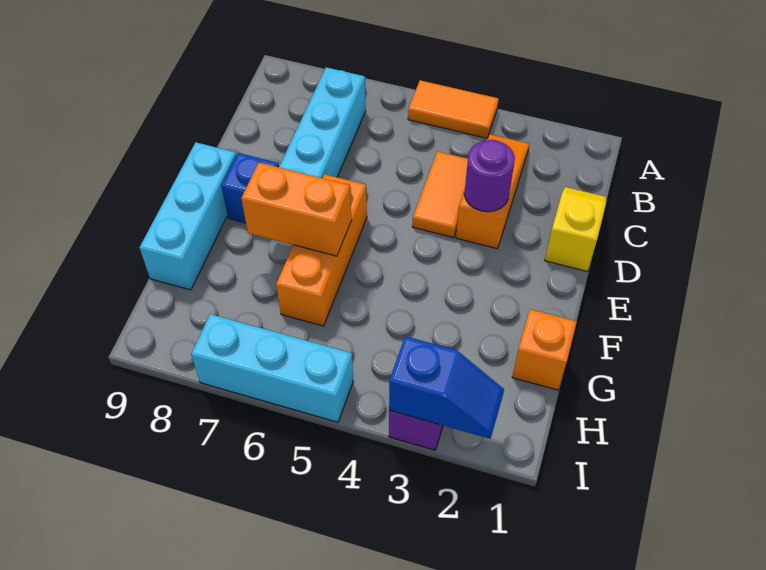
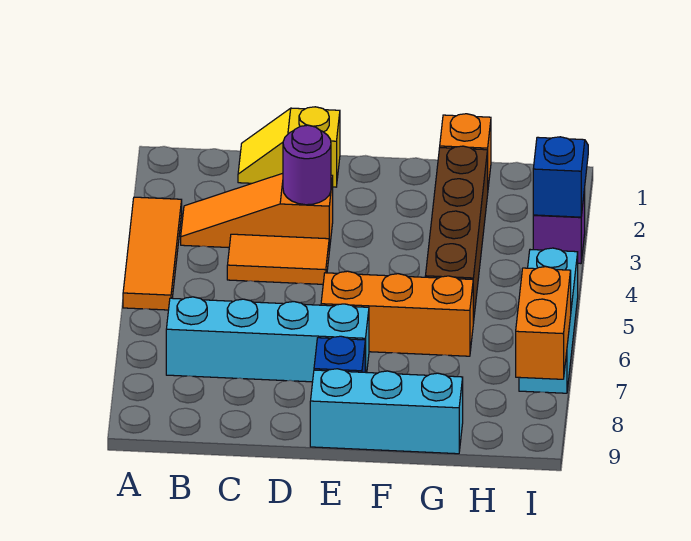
orange 1x2 tile [408,80,499,138] -> orange 1x3 tile [123,197,182,310]
orange 1x2 brick [241,163,351,256] -> orange 1x2 brick moved to [516,267,571,379]
none -> brown 1x4 brick [425,146,488,323]

